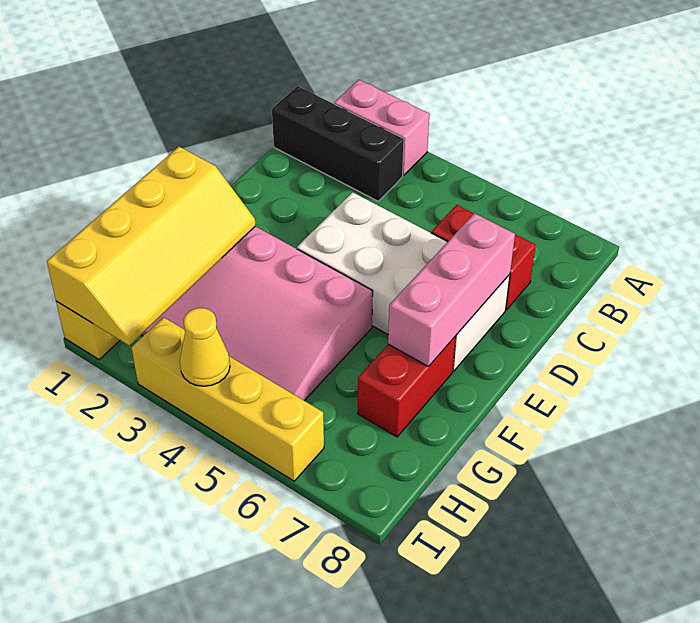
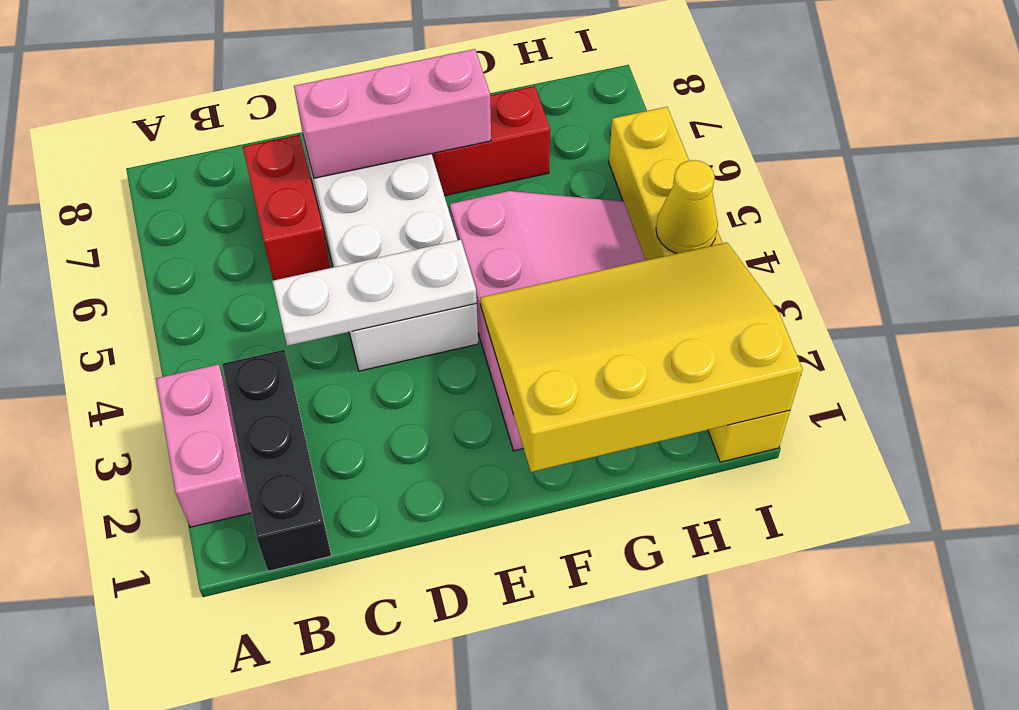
none -> white 1x3 plate [272,240,477,346]
yellow 2x4 slope [47,147,256,345] -> yellow 3x4 slope [480,242,802,472]

